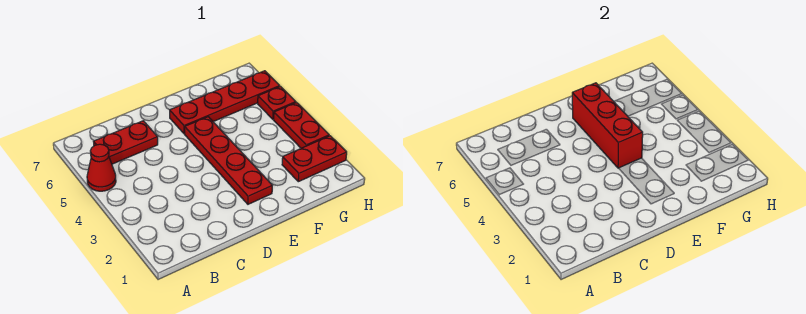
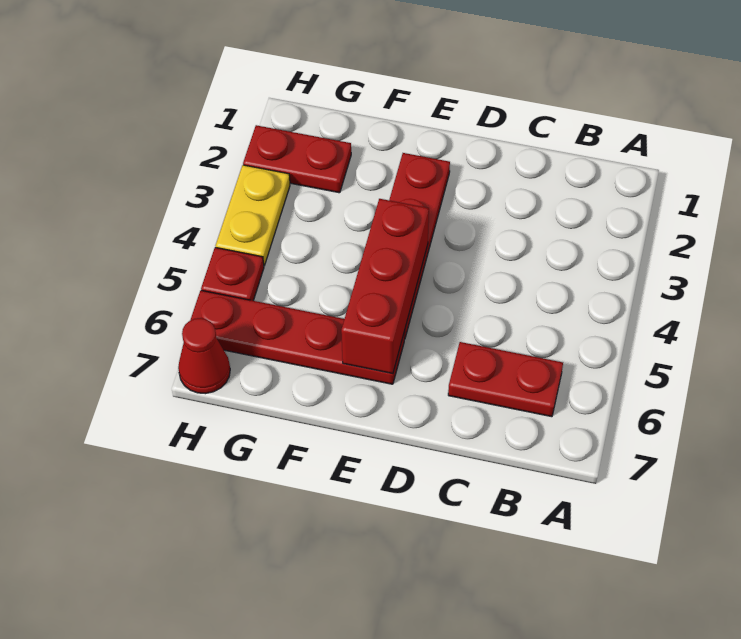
red 1x1 cone [87,144,116,191] -> red 1x1 cone moved to [178,318,230,394]
red 1x2 plate [274,103,329,148] -> yellow 1x2 plate [216,165,290,266]

